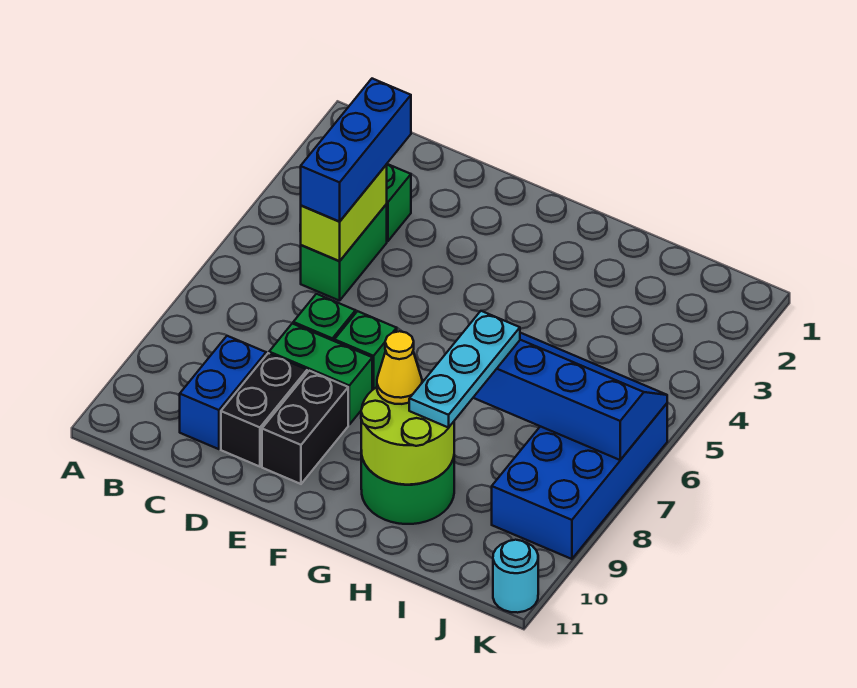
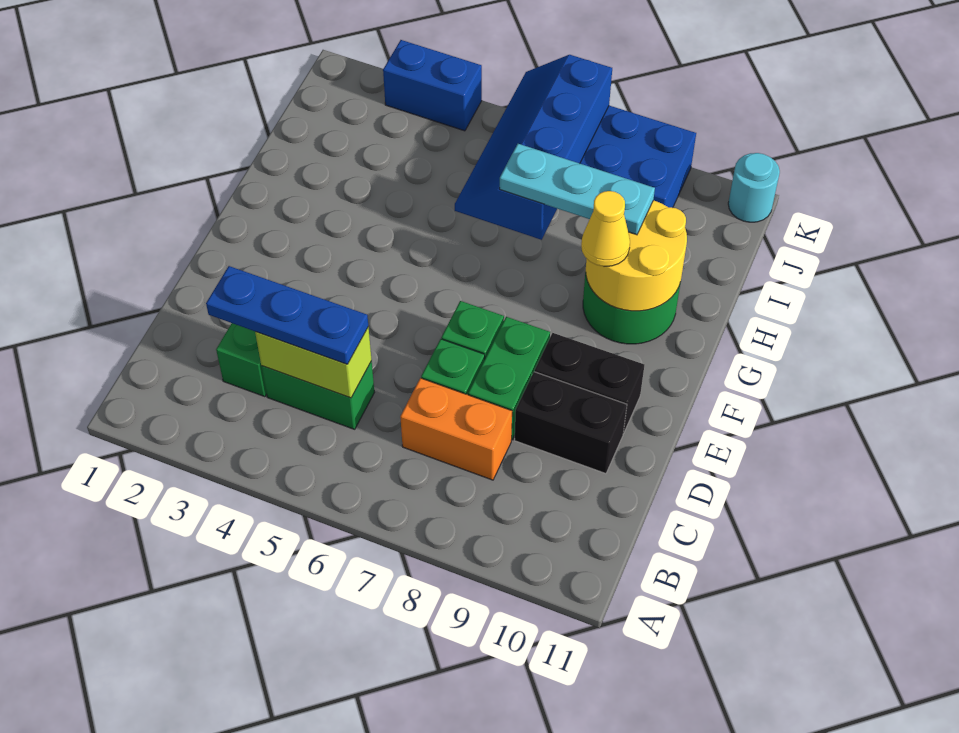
blue 1x3 brick [301,79,411,222] -> blue 1x3 plate [206,266,368,364]
none -> orange 1x2 brick [400,378,512,480]
blue 1x2 brick [180,336,266,449] -> blue 1x2 brick moved to [383,40,482,131]
lime 2x2 round brick [361,380,454,485] -> yellow 2x2 round brick [586,200,687,311]

